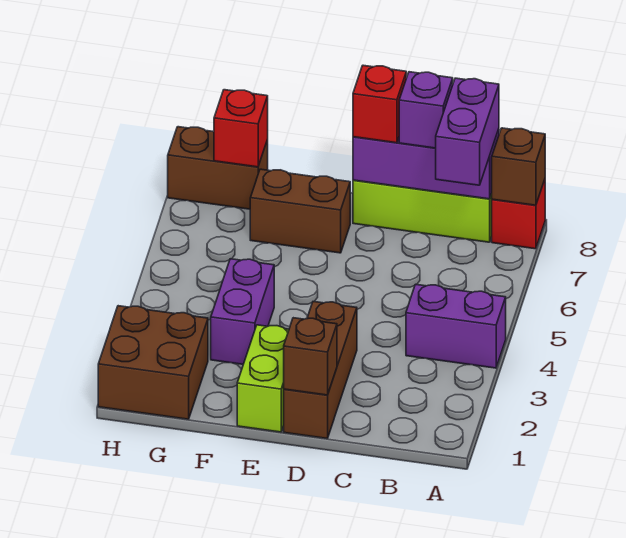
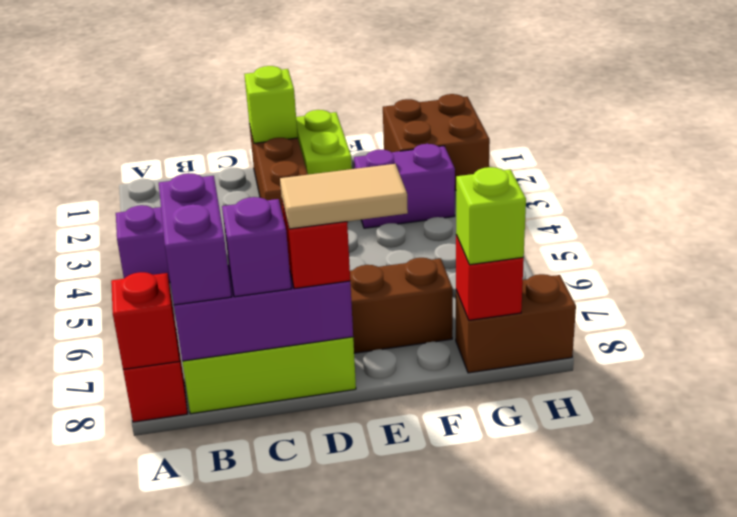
brown 1x1 brick [492,128,545,205] -> red 1x1 brick [111,272,179,369]
brown 1x1 brick [284,318,337,395] -> lime 1x1 brick [244,66,298,143]
none -> tan 1x2 tile [280,164,408,229]
purple 1x2 brick [211,259,274,364] -> purple 1x2 brick turned to [354,144,455,228]
none -> lime 1x1 brick [456,167,526,265]

